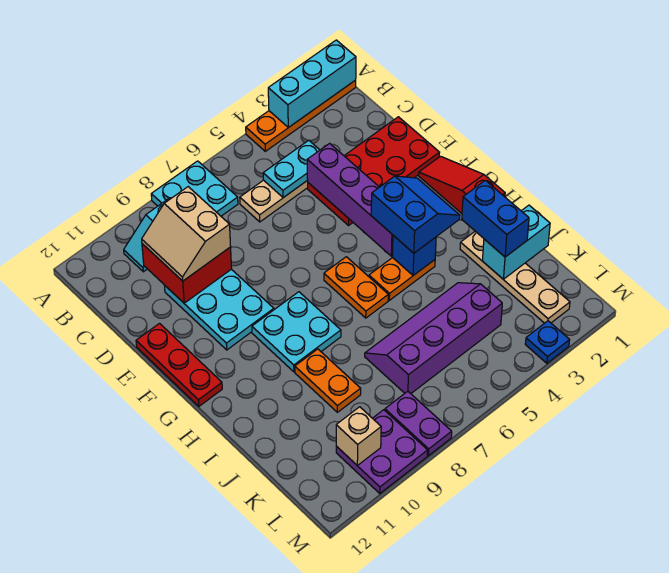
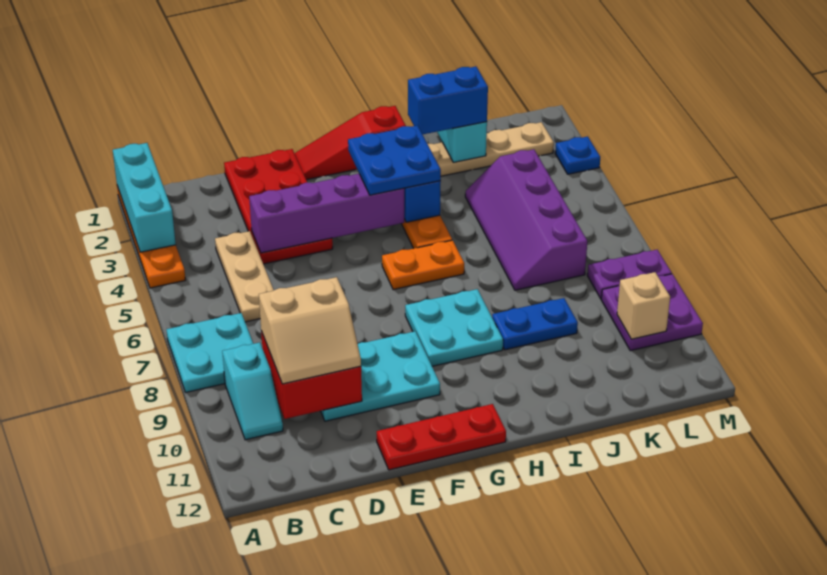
cyan 1x2 plate [263,140,320,198] -> none
blue 2x2 slope [371,176,460,253] -> blue 2x2 plate [348,125,441,195]
orange 1x2 plate [295,349,361,412] -> blue 1x2 plate [492,298,578,350]

